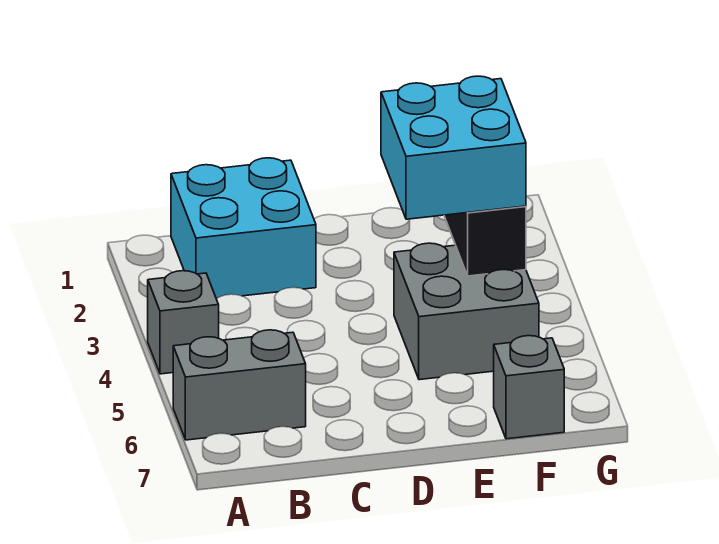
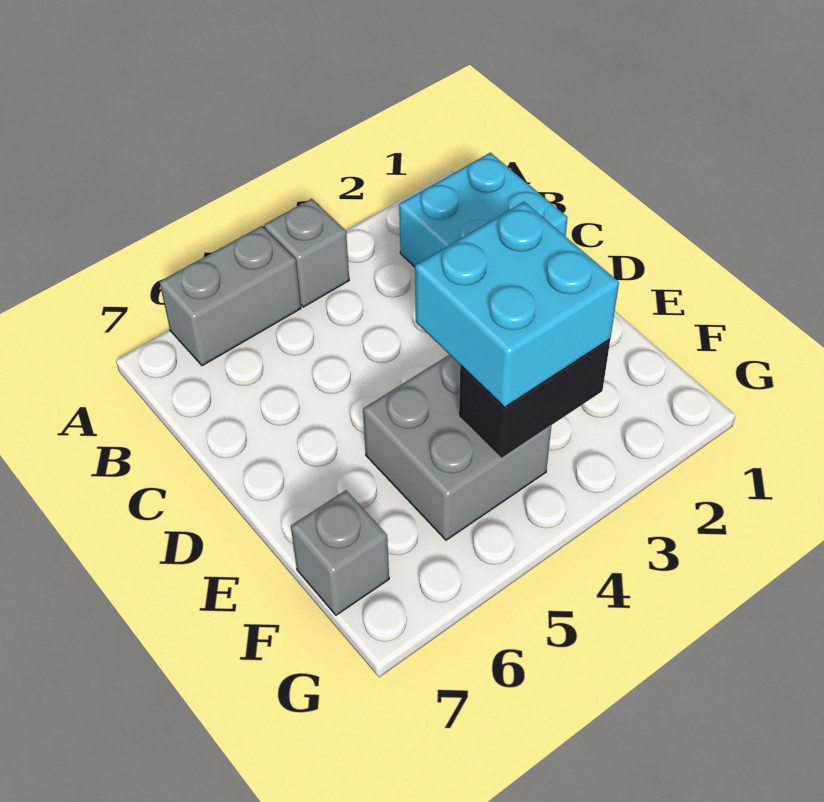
grey 1x2 brick [173,330,306,440] -> grey 1x2 brick turned to [160,226,301,366]

